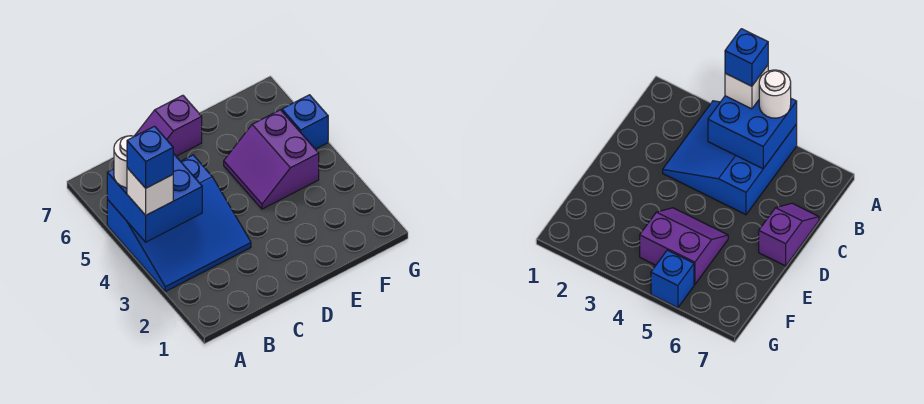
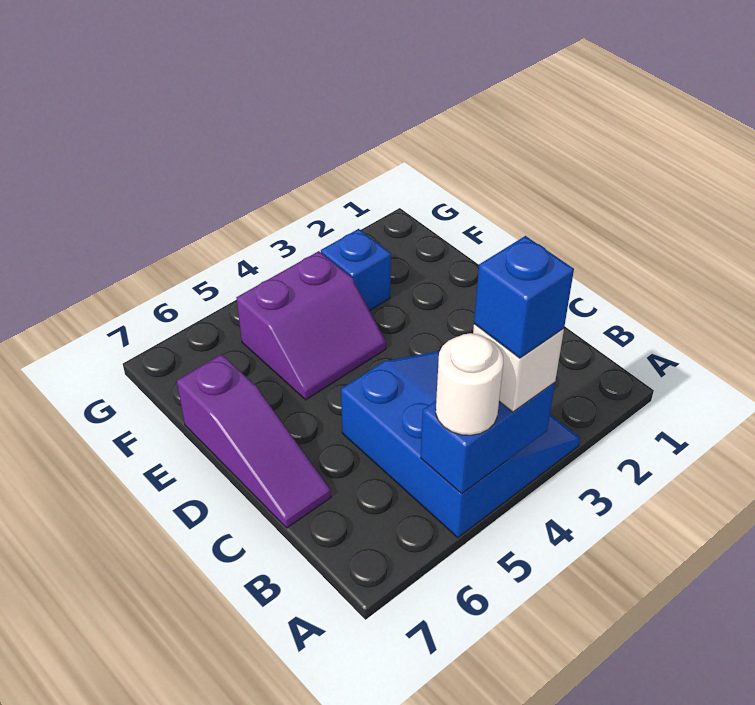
blue 2x2 brick [107,154,202,242] -> blue 1x2 brick [421,382,555,494]
purple 1x2 slope [135,95,202,156] -> purple 1x3 slope [177,354,331,528]
blue 1x1 brick [282,95,328,149] -> blue 1x1 brick moved to [321,229,391,310]

